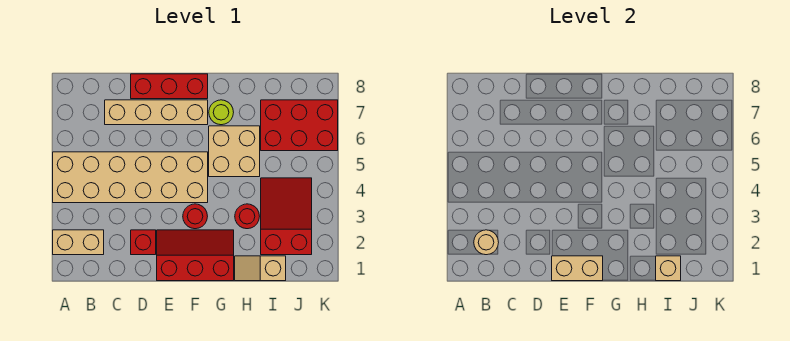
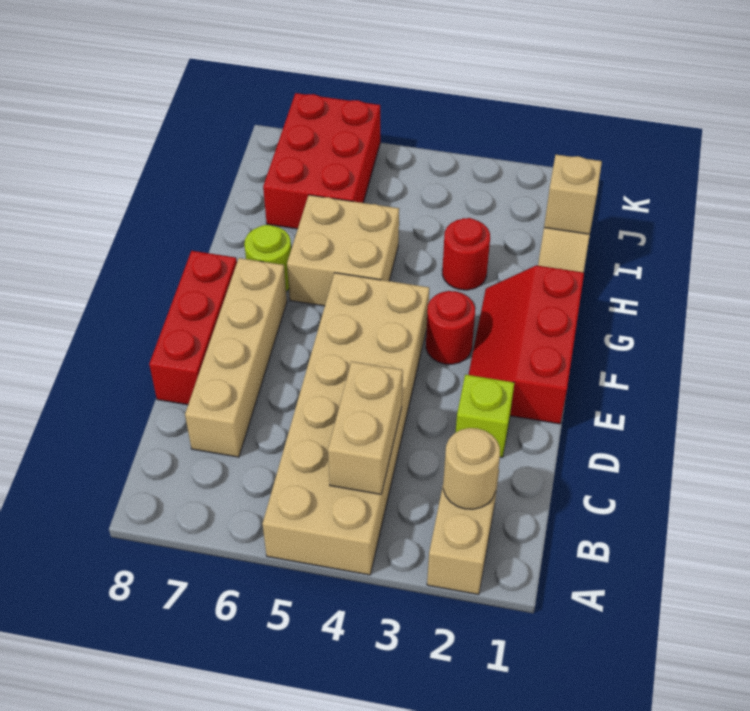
red 1x1 brick [131,230,156,255] -> lime 1x1 brick [456,375,514,458]
tan 1x2 brick [552,256,603,281] -> tan 1x2 brick moved to [328,361,403,494]
red 2x3 slope [261,178,312,255] -> none

